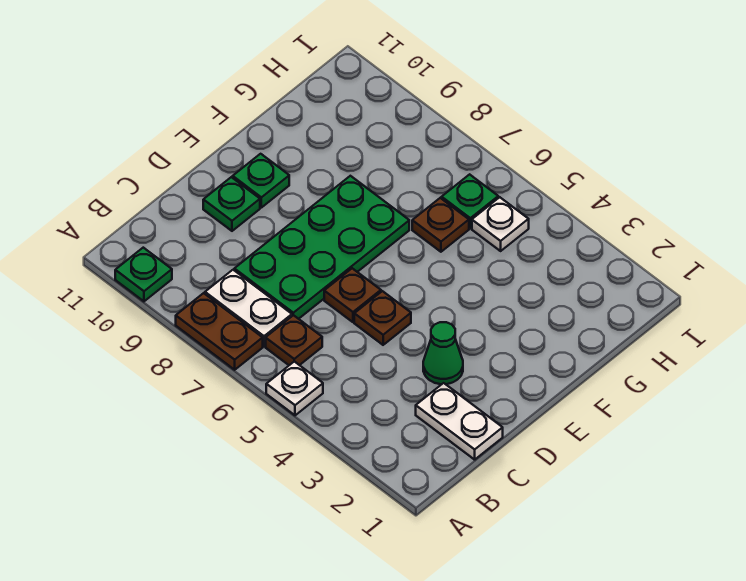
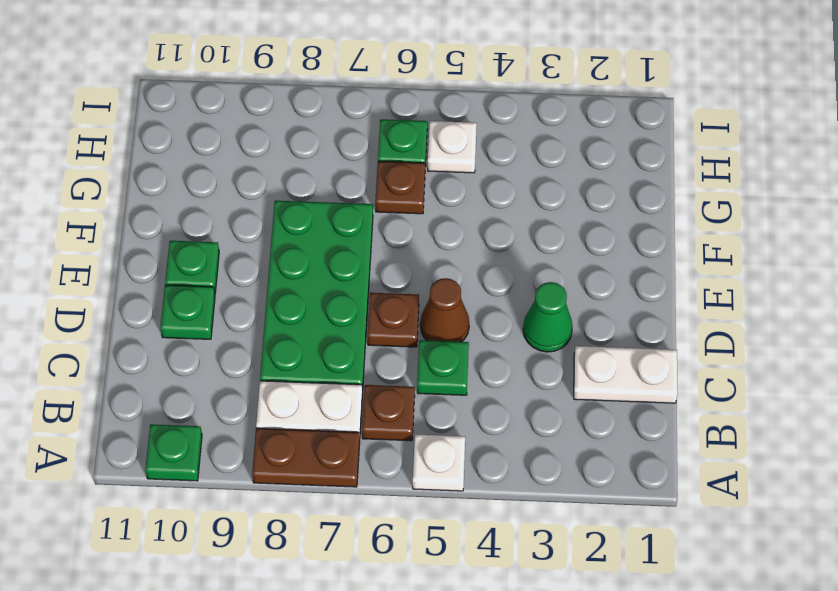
none -> green 1x1 plate [417,340,469,395]
brown 1x1 plate [354,291,411,345] -> brown 1x1 cone [420,278,469,342]

